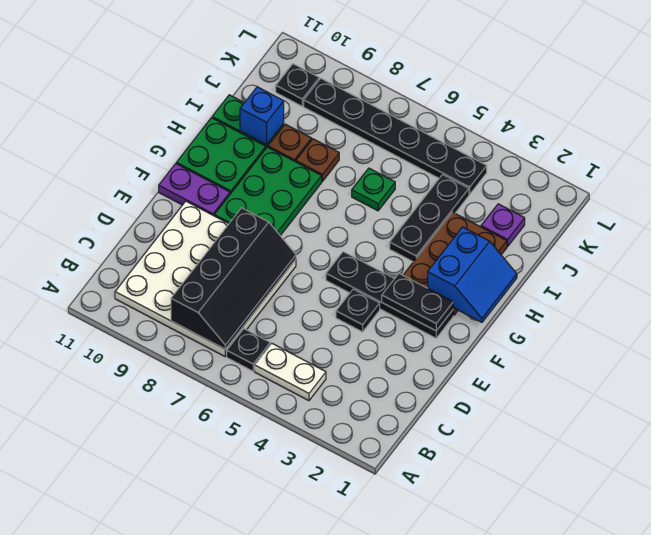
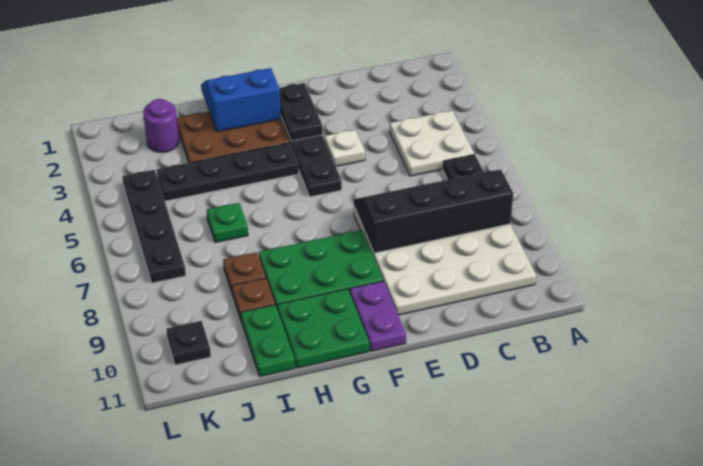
white 1x2 plate [255,343,326,401] -> white 2x2 plate [390,111,474,176]
black 1x1 plate [336,289,380,332] -> white 1x1 plate [325,130,365,166]
black 1x3 plate [390,175,469,262] -> black 1x4 plate [157,143,299,201]
blue 1x1 brick [240,87,284,145] -> none
purple 1x1 plate [481,204,525,247] -> purple 1x1 round brick [143,99,179,152]
black 1x6 plate [304,78,487,194] -> black 1x4 plate [122,170,186,283]

